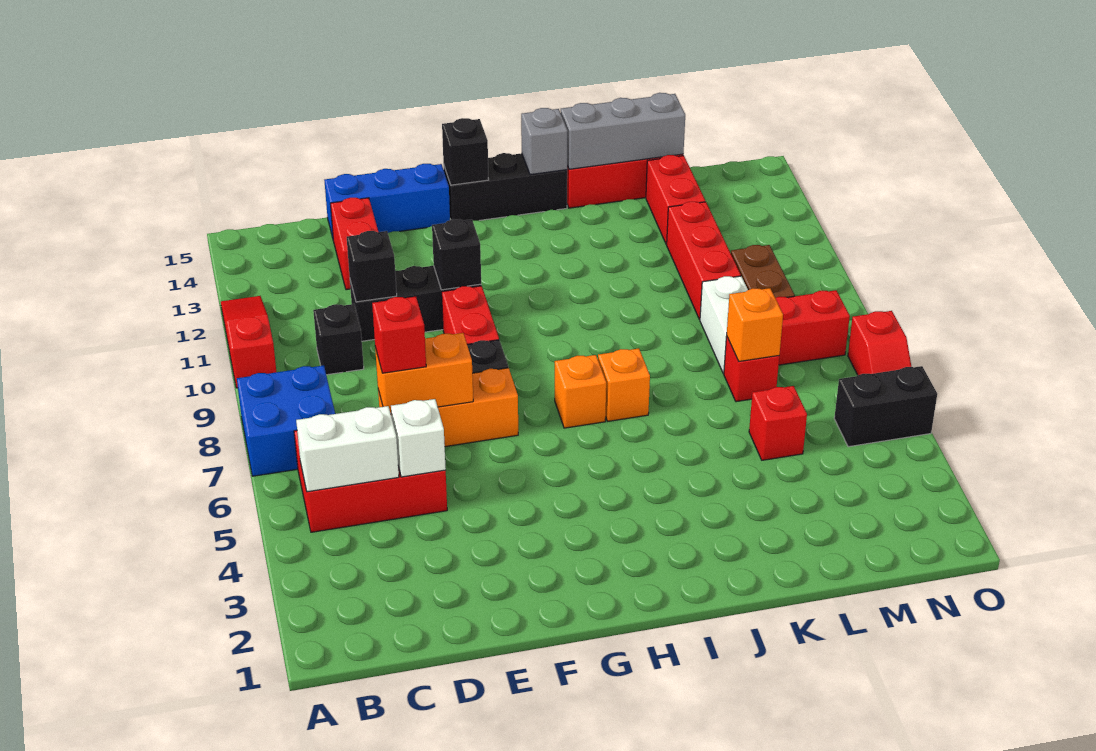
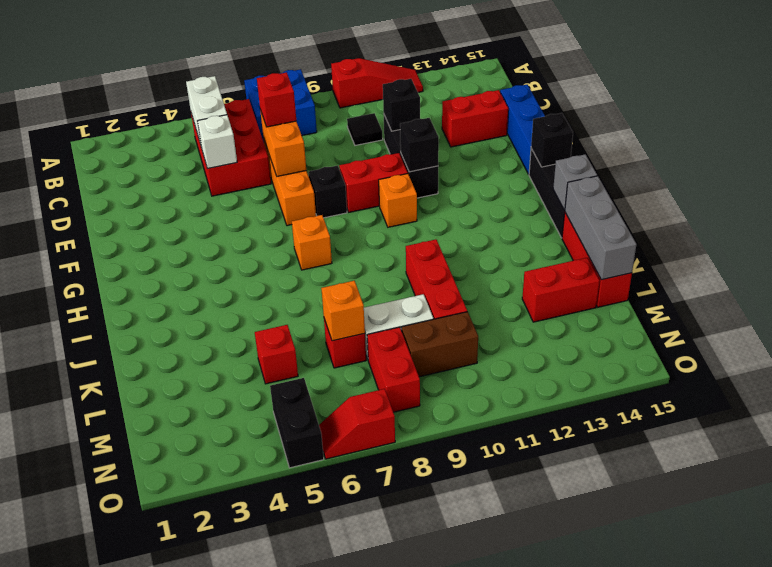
black 1x1 brick [313,304,364,375] -> black 1x1 tile [347,113,383,145]
orange 1x1 brick [598,348,650,421] -> orange 1x1 brick moved to [379,174,417,227]
red 1x3 brick [667,202,741,320] -> red 1x3 brick turned to [406,239,467,319]

